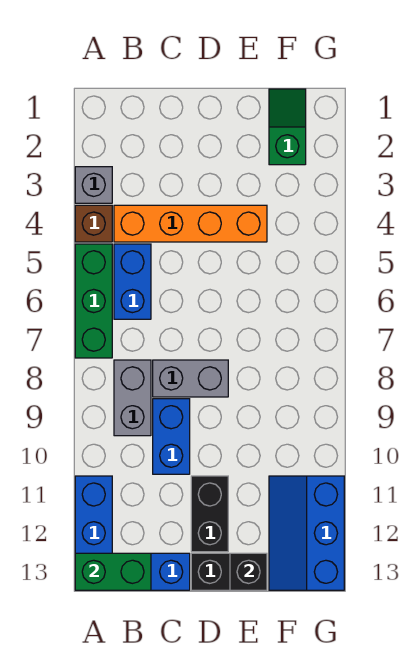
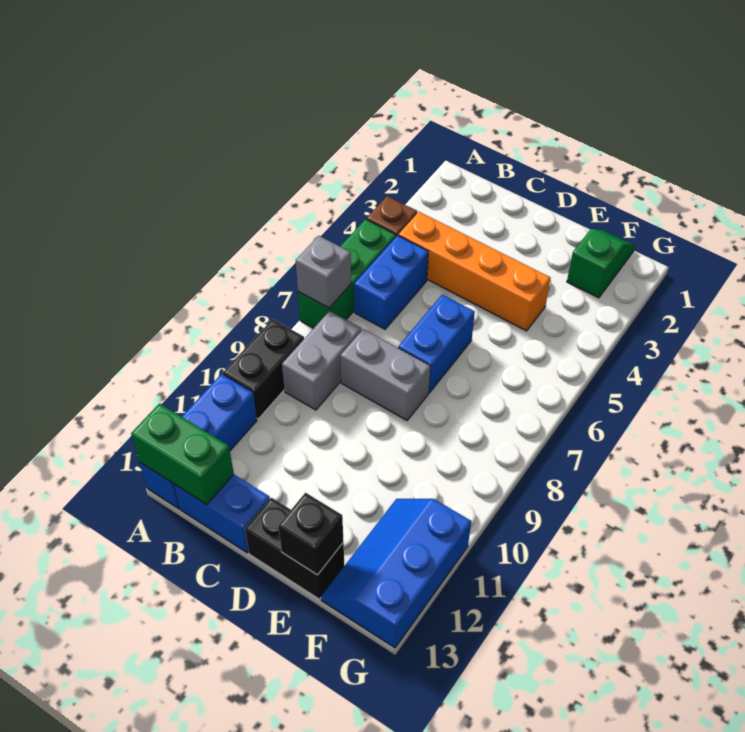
grey 1x1 brick [75,167,112,203] -> grey 1x1 brick moved to [296,236,351,308]
blue 1x2 brick [153,399,190,474] -> blue 1x2 brick moved to [398,295,475,392]
black 1x2 brick [191,476,228,552] -> black 1x2 brick moved to [223,319,304,419]

